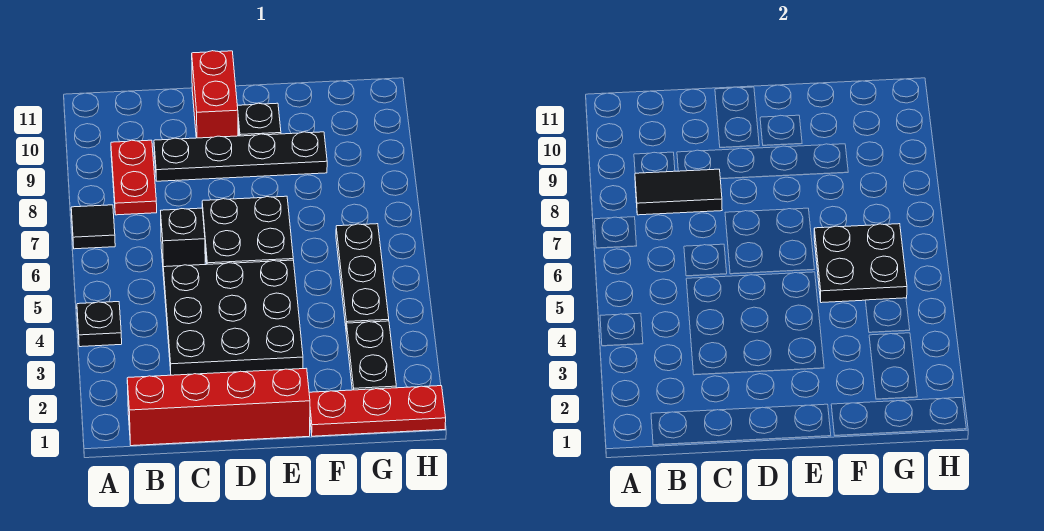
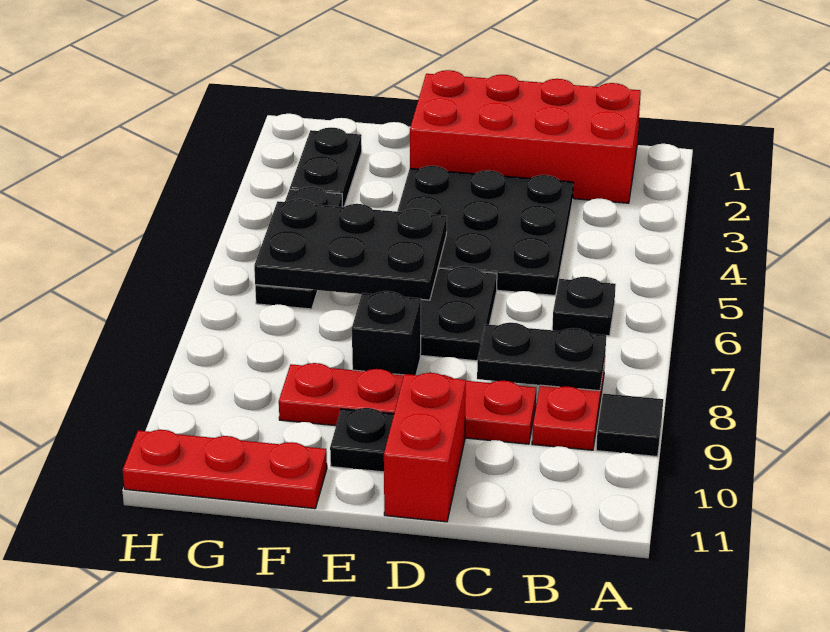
black 1x1 plate [77,302,122,347] -> black 1x1 plate moved to [552,277,616,336]
black 1x1 tile [71,205,115,249] -> black 1x1 tile moved to [596,394,663,456]
red 1x4 brick [127,368,310,446] -> red 2x4 brick [410,70,641,203]
black 1x2 tile [635,169,722,215] -> black 1x2 plate [477,323,606,391]
black 1x1 brick [161,208,205,276] -> black 1x1 brick moved to [352,291,421,375]
black 1x4 plate [154,132,327,181] -> red 1x4 plate [279,363,536,444]
red 1x3 plate [309,386,446,436] -> red 1x3 plate moved to [123,430,327,509]
black 2x2 plate [814,224,907,303] -> black 2x3 plate [254,199,447,300]

